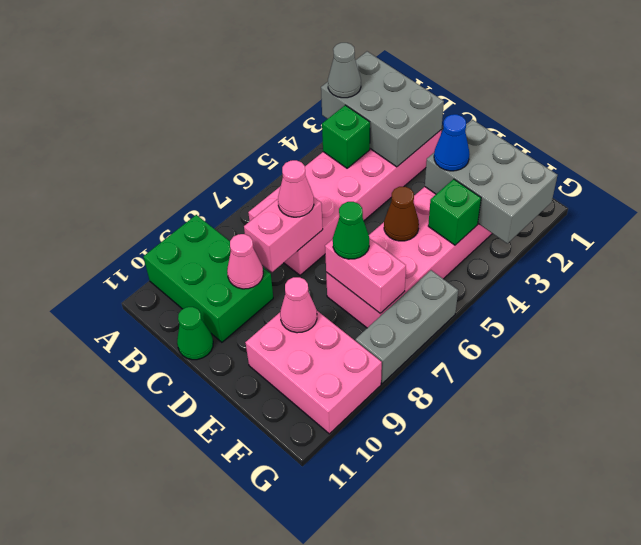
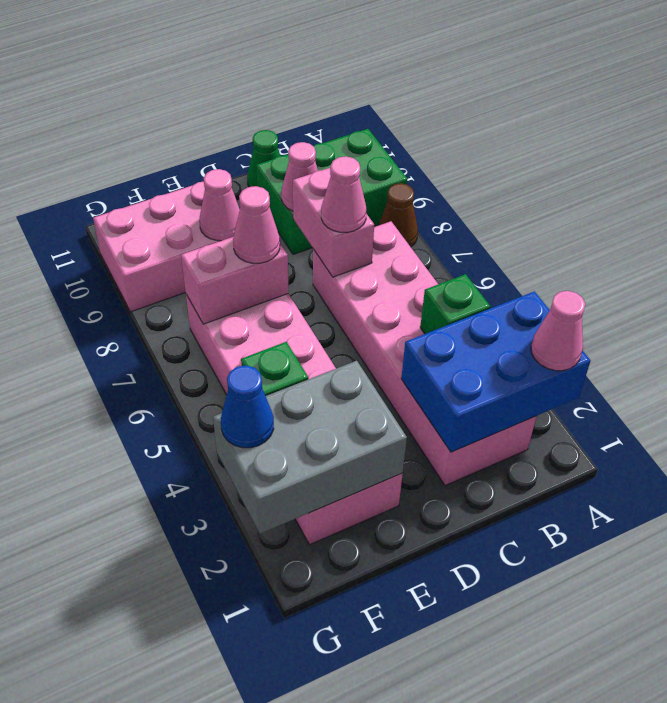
grey 2x3 brick [321,51,444,167] -> blue 2x3 brick [401,291,590,452]
none -> pink 1x1 cone [531,291,585,371]
grey 1x1 cone [328,43,361,98] -> none
blue 1x1 cone [434,114,469,171] -> blue 1x1 cone moved to [221,365,274,448]
brown 1x1 cone [384,187,419,241] -> brown 1x1 cone moved to [378,183,418,247]
green 1x1 cone [333,202,369,259] -> pink 1x1 cone [233,186,280,263]
grey 1x3 brick [355,270,458,384] -> none

